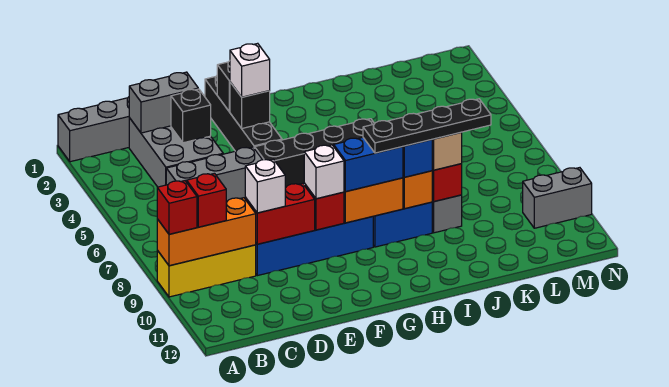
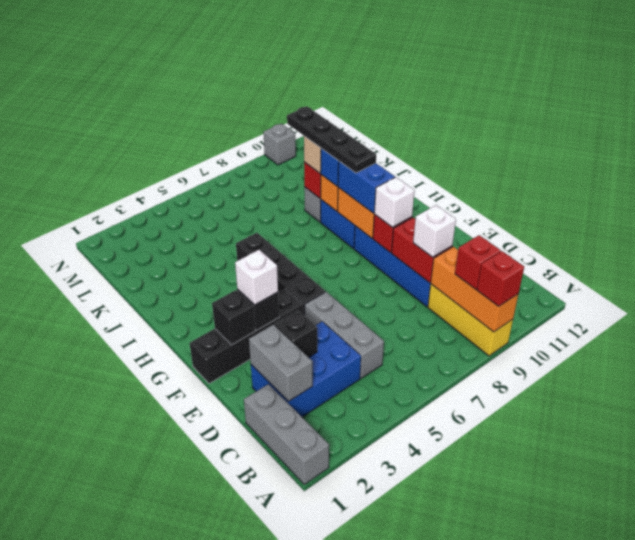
grey 2x3 brick [129,118,223,187] -> blue 2x3 brick [251,322,361,417]
grey 1x2 brick [523,168,592,228] -> grey 1x1 brick [263,124,296,165]

